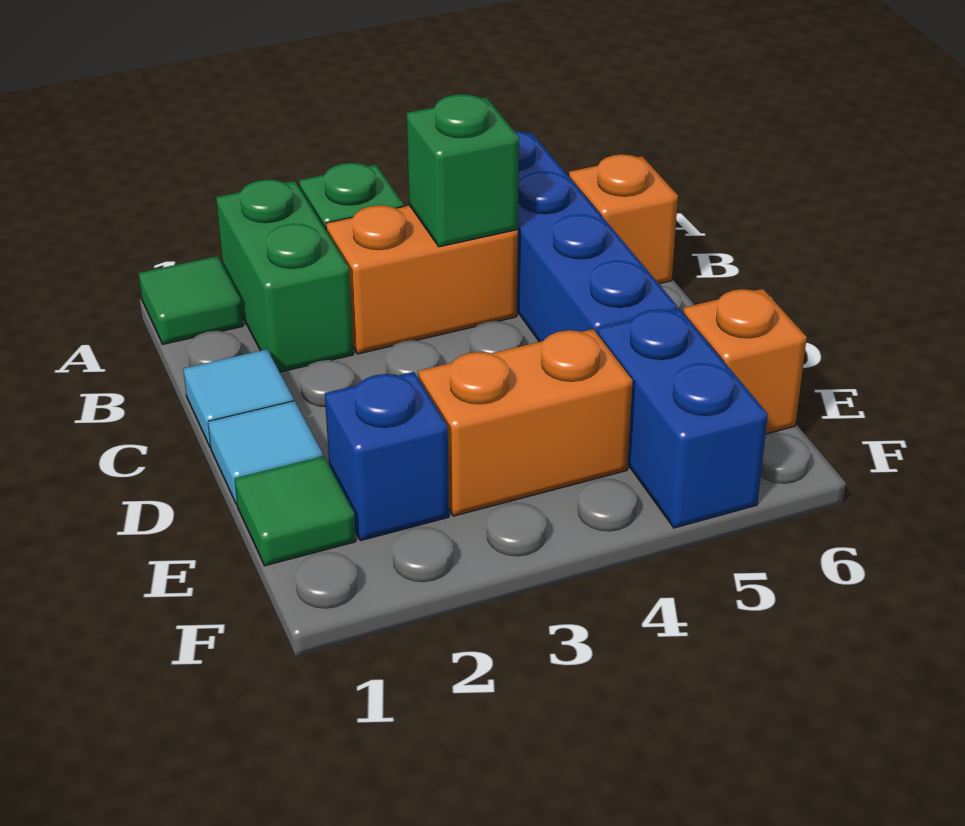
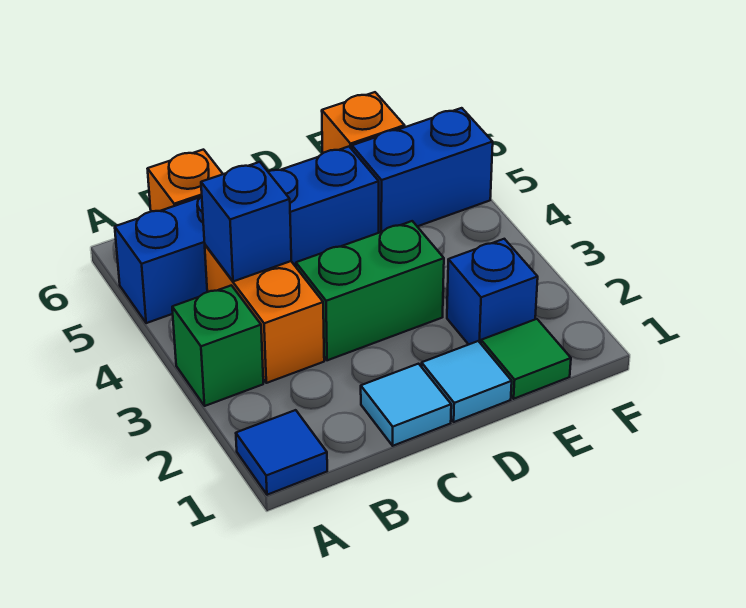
green 1x1 tile [139,256,243,344] -> blue 1x1 tile [236,410,327,495]
green 1x2 brick [216,179,353,372] -> green 1x2 brick moved to [296,221,444,360]
green 1x1 brick [407,94,519,247] -> blue 1x1 brick [201,162,291,282]
orange 1x2 brick [418,329,633,516] -> none

